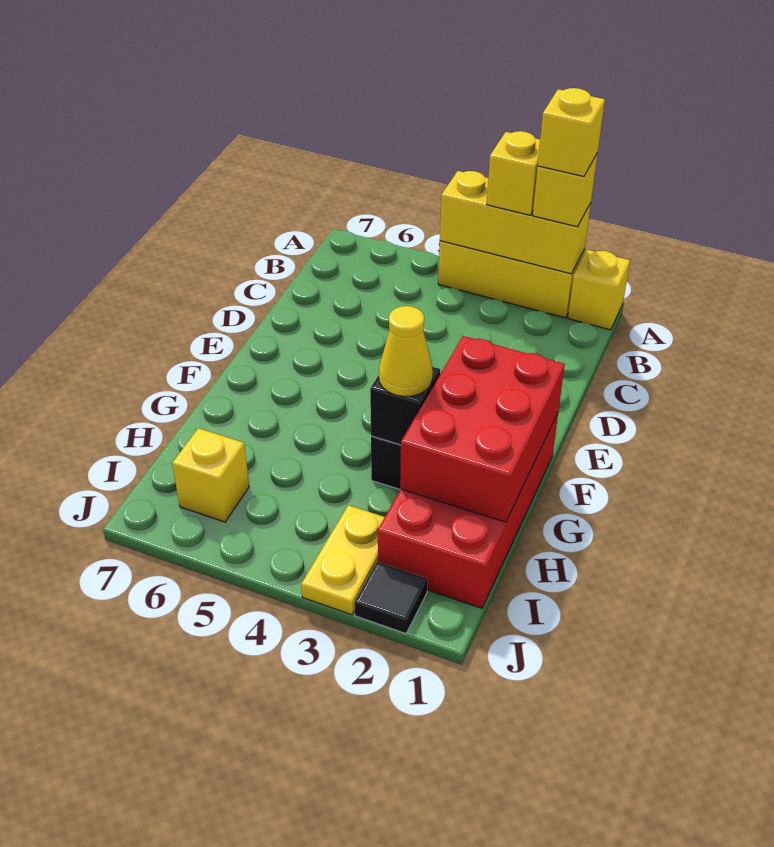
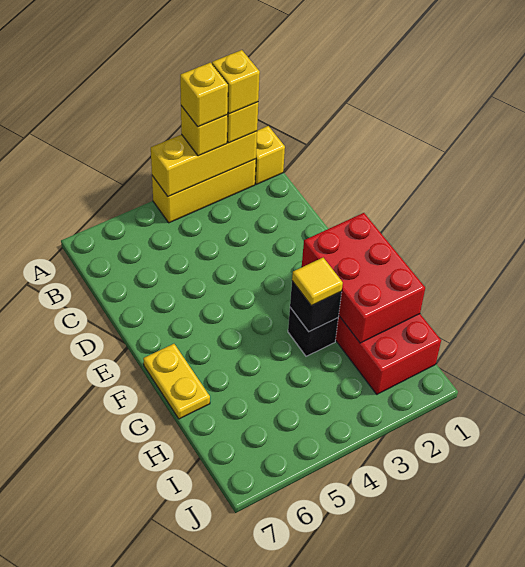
yellow 1x1 cone [379,306,433,396] -> yellow 1x1 tile [292,258,343,306]
yellow 1x2 plate [301,505,385,615] -> yellow 1x2 plate moved to [143,344,210,419]
yellow 1x1 brick [172,428,249,522] -> yellow 1x1 brick moved to [180,63,228,127]
black 1x1 tile [355,562,428,633] -> none

